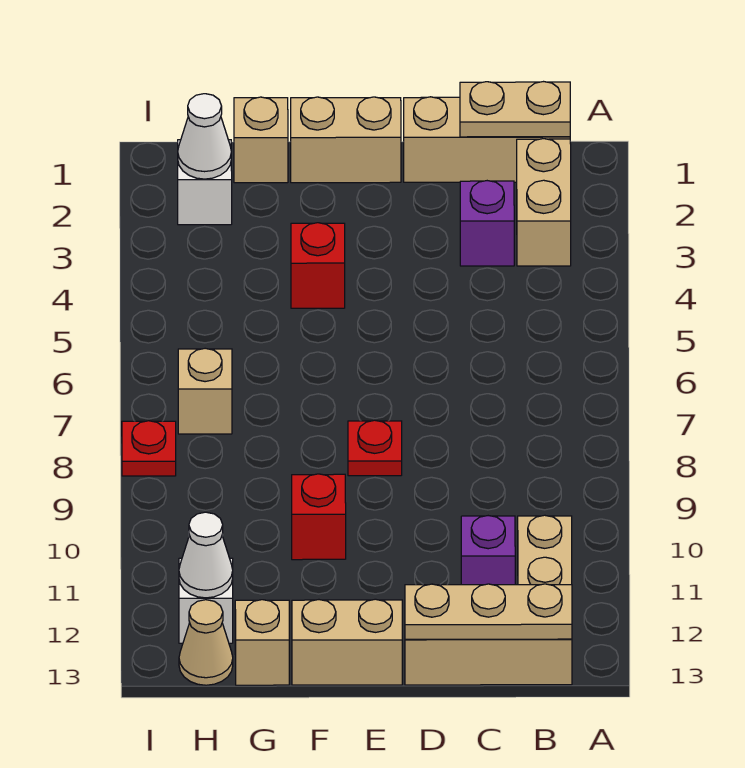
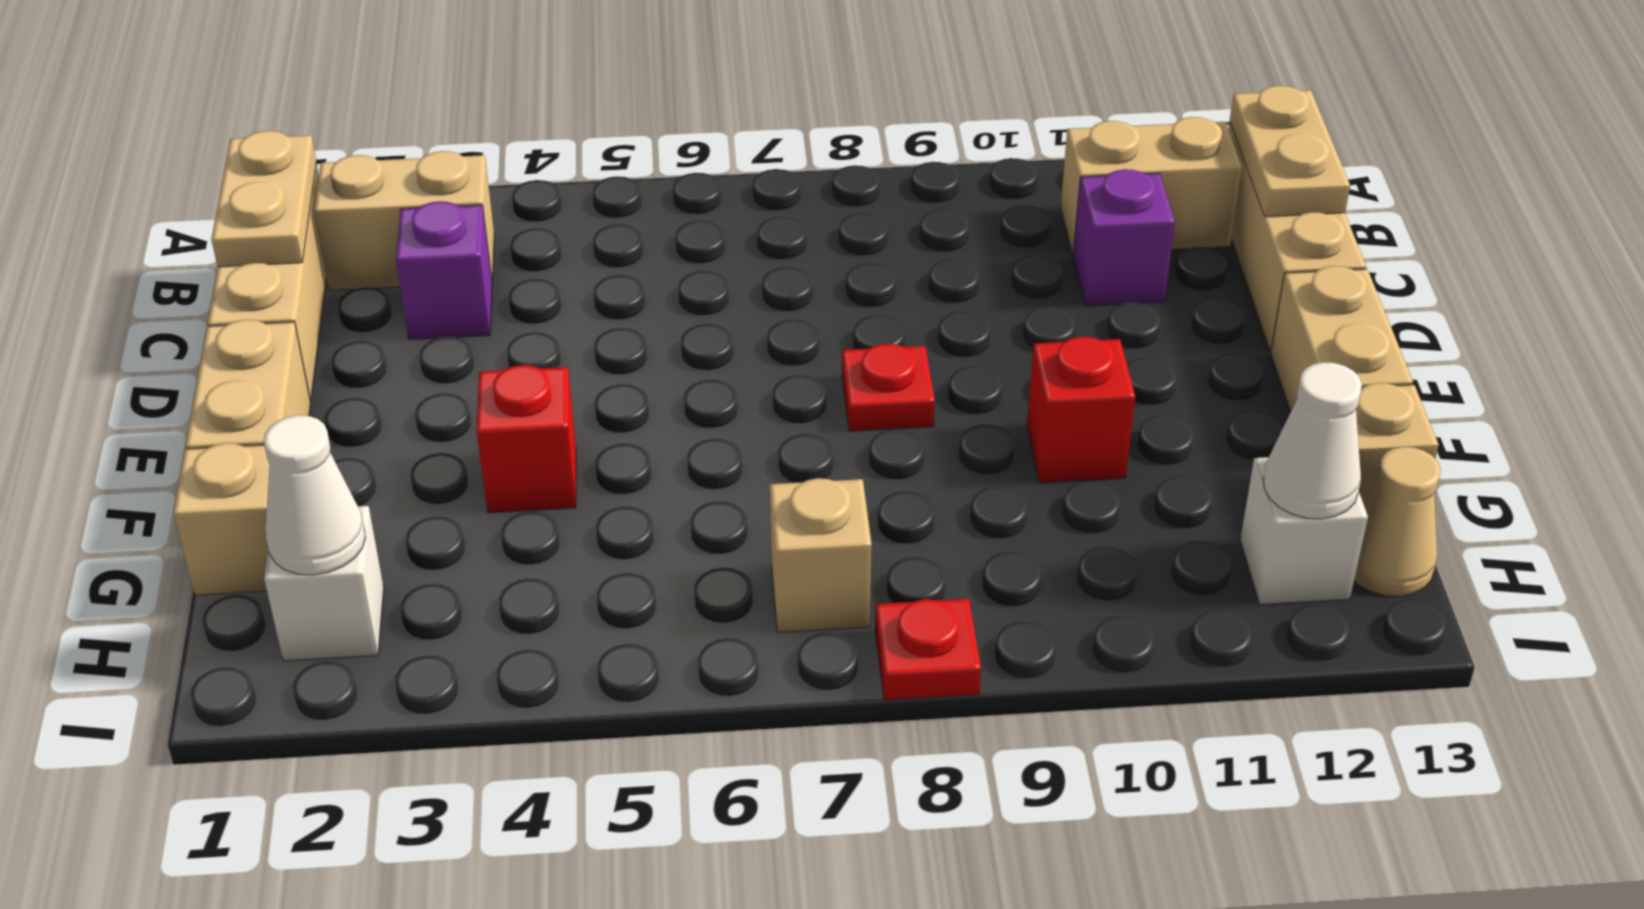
tan 1x3 plate [405,584,572,639] -> tan 1x2 plate [1230,86,1350,217]

